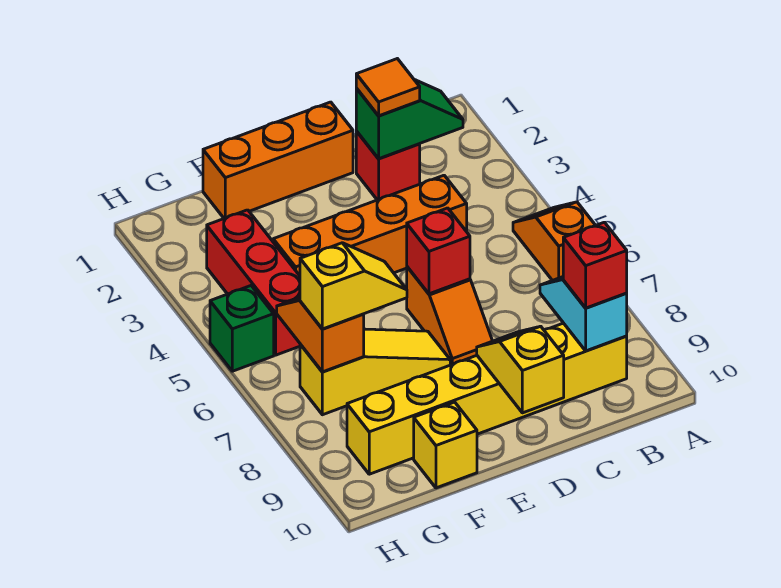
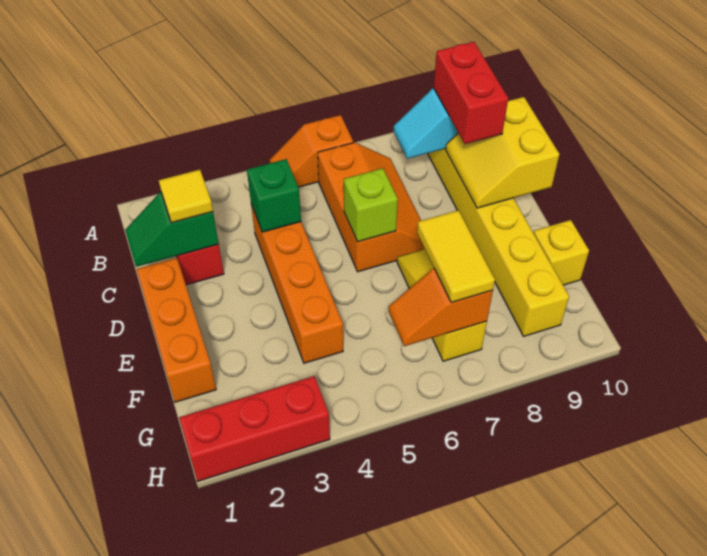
green 1x2 slope [356,80,463,159] -> green 1x2 slope turned to [125,192,219,267]
red 1x1 brick [563,222,627,308] -> red 1x2 brick [434,42,508,144]
orange 1x1 tile [356,59,420,116] -> yellow 1x1 tile [159,170,213,223]
orange 1x2 slope [407,267,492,365] -> orange 2x3 slope [318,142,425,272]
red 1x1 brick [407,208,470,294] -> lime 1x1 brick [343,168,398,242]
yellow 1x2 slope [477,326,564,413] -> yellow 2x2 slope [446,97,559,208]
yellow 1x2 slope [300,243,407,329] -> yellow 1x2 tile [417,210,495,303]
red 1x3 brick [207,210,300,355] -> red 1x3 brick moved to [179,376,330,481]
green 1x1 brick [210,286,274,371] -> green 1x1 brick moved to [247,159,301,232]

